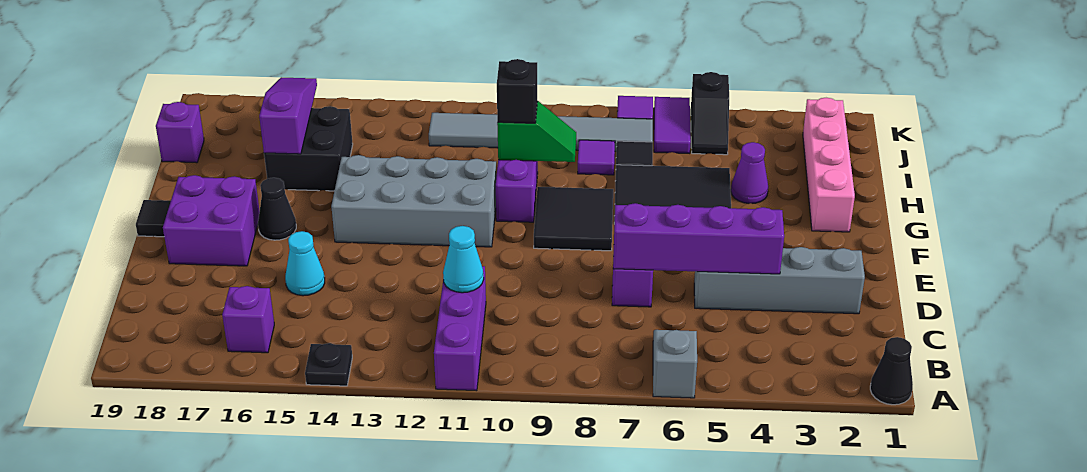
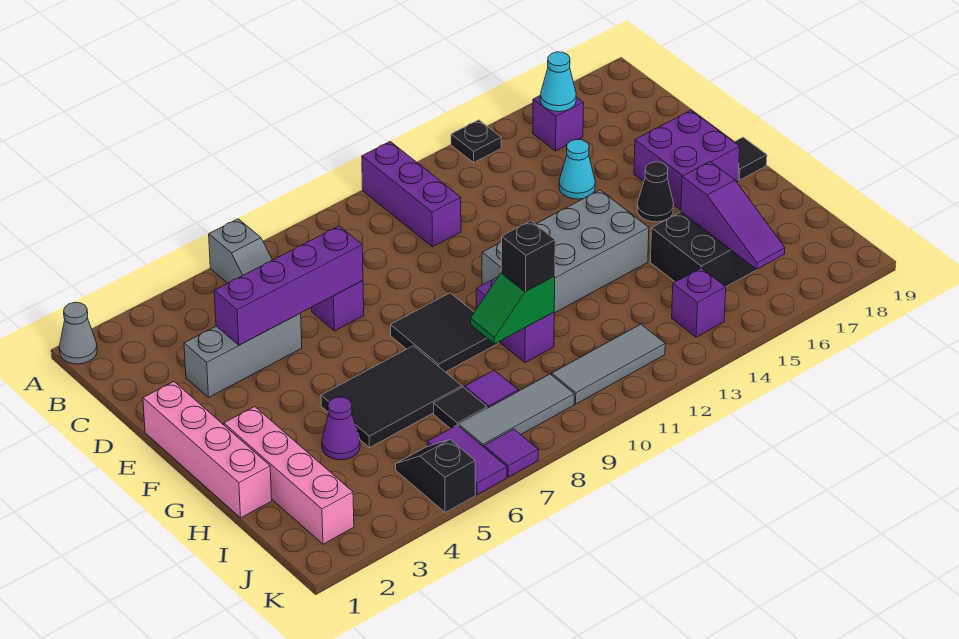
black 1x1 cone [870,337,913,405] -> grey 1x1 cone [59,302,97,364]
cyan 1x1 cone [443,226,484,293] -> cyan 1x1 cone moved to [540,52,576,112]
grey 1x4 brick [694,247,865,314] -> grey 1x3 brick [184,313,302,398]
none -> pink 1x4 brick [143,382,272,518]
purple 1x1 brick [156,102,204,163] -> purple 1x1 brick moved to [672,268,726,337]

